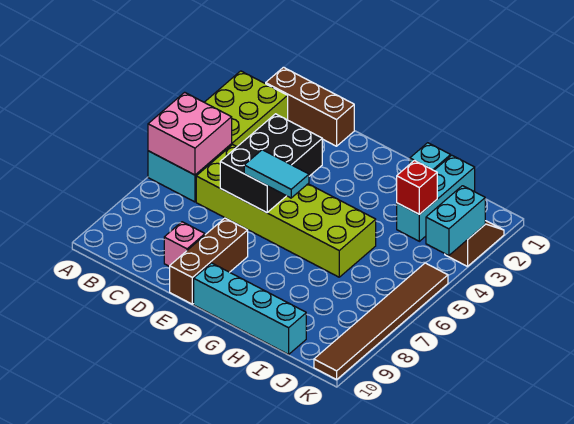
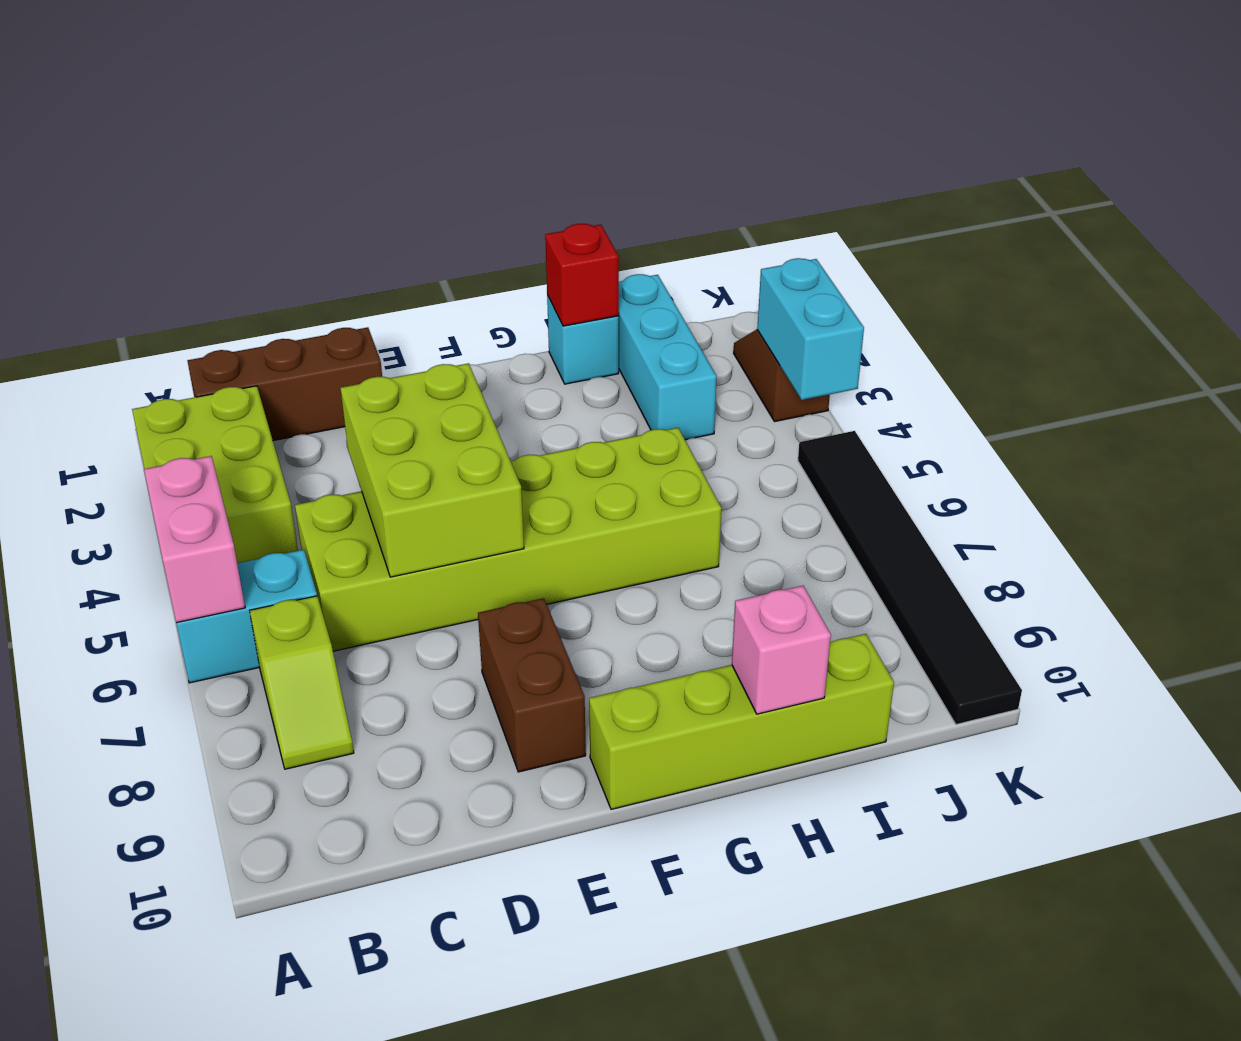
pink 2x2 brick [148,92,232,175] -> pink 1x2 brick [144,456,245,623]
none -> lime 1x2 slope [250,596,354,769]
black 2x3 brick [220,114,322,213] -> lime 2x3 brick [341,363,524,577]
pink 1x1 brick [164,222,205,267] -> pink 1x1 brick moved to [732,586,831,714]
cyan 1x2 tile [244,150,309,198] -> none
brown 1x3 brick [170,218,248,304] -> brown 1x2 brick [478,598,586,772]
cyan 1x4 brick [194,263,306,354] -> lime 1x4 brick [589,634,894,809]
red 1x1 brick [397,160,437,214] -> red 1x1 brick moved to [545,224,619,326]
brown 1x6 tile [314,263,448,379] -> black 1x6 tile [798,431,1022,725]

